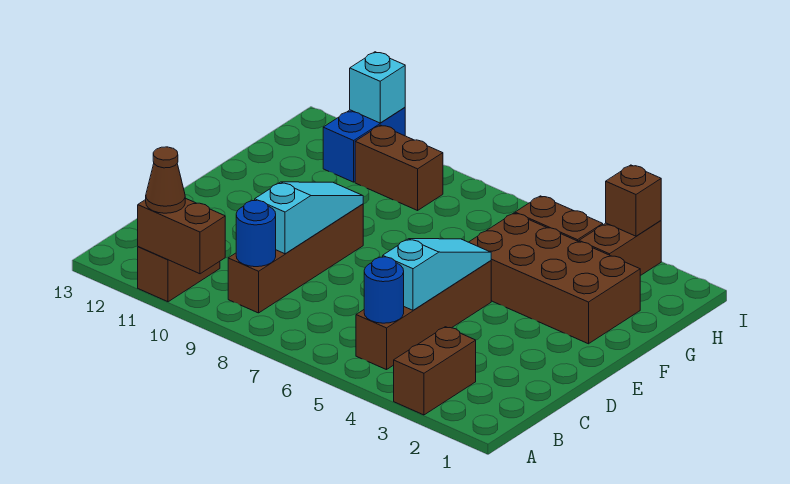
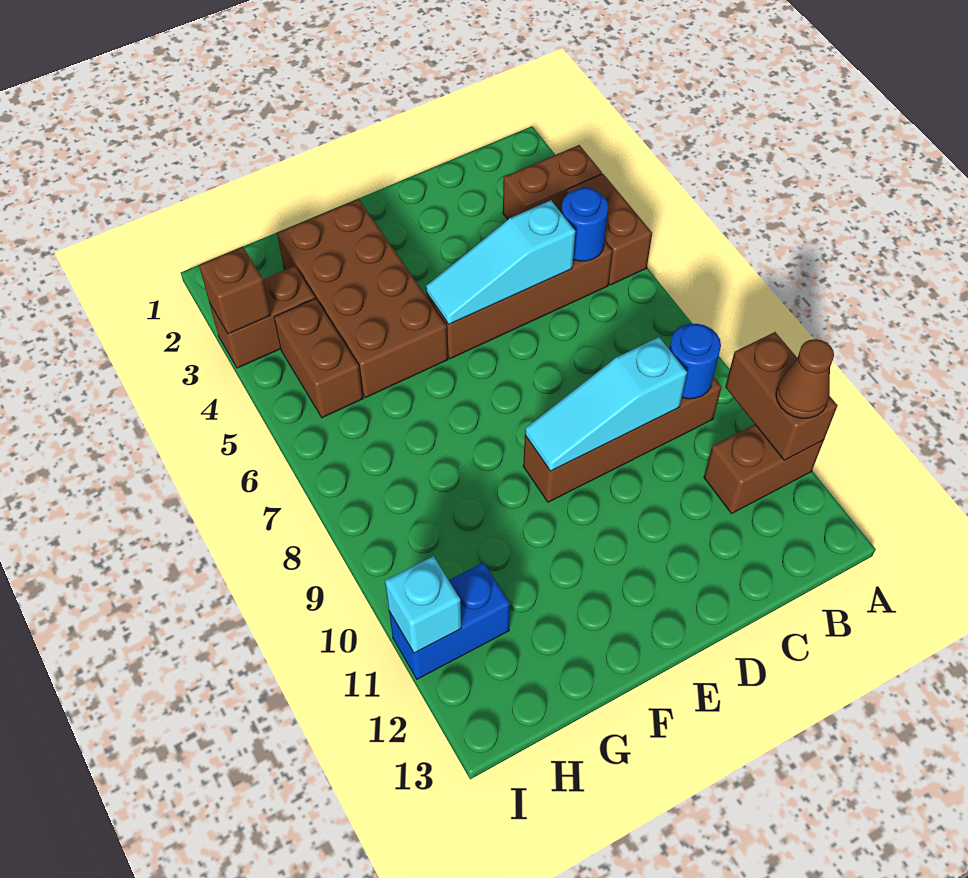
brown 1x2 brick [355,125,443,210] -> brown 1x2 brick moved to [566,174,652,285]

